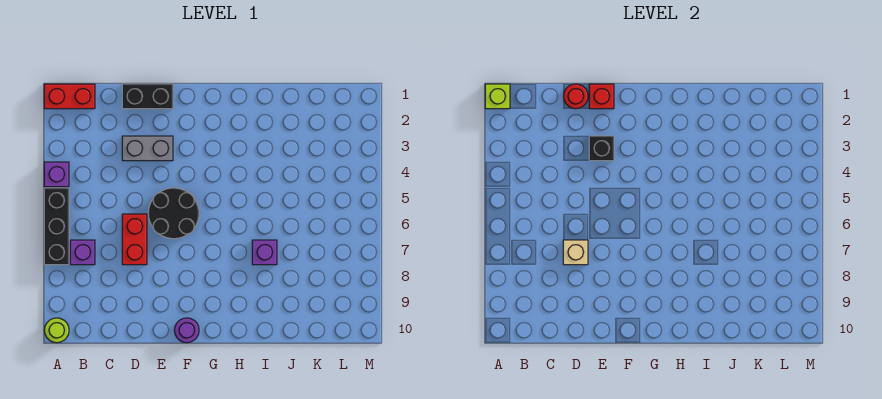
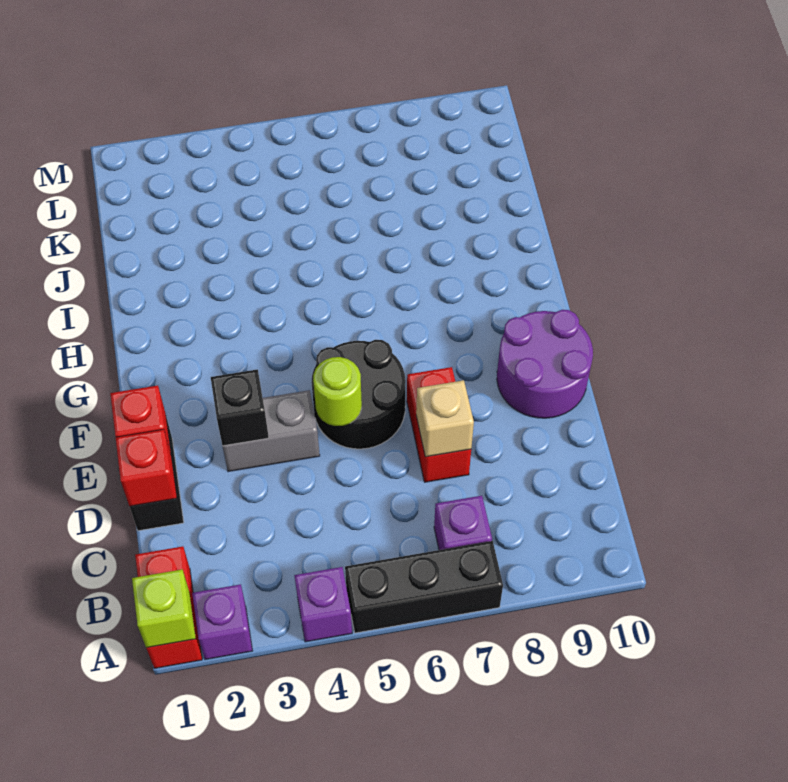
lime 1x1 round brick [44,318,69,343] -> lime 1x1 round brick moved to [313,357,362,426]
red 1x1 round brick [563,84,588,109] -> red 1x1 brick [116,429,177,506]
grey 1x2 brick [122,136,173,161] -> grey 1x2 brick turned to [223,390,320,472]
red 1x2 brick [122,214,147,265] -> red 1x2 brick turned to [407,367,471,482]
purple 1x1 round brick [174,318,199,343] -> purple 2x2 round brick [497,310,593,418]
purple 1x1 brick [252,240,277,265] -> purple 1x1 brick moved to [192,584,252,659]

